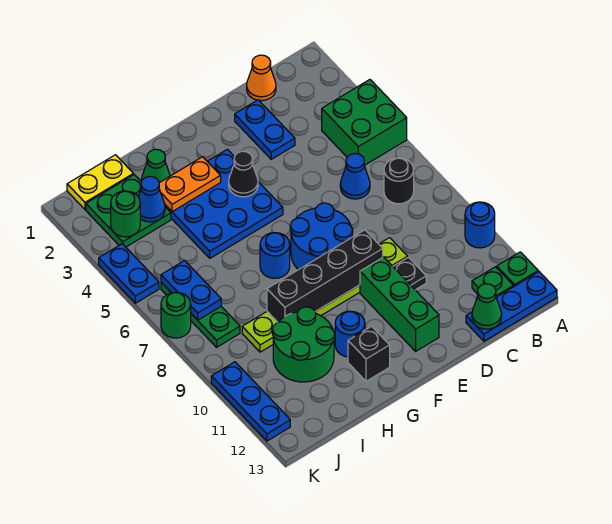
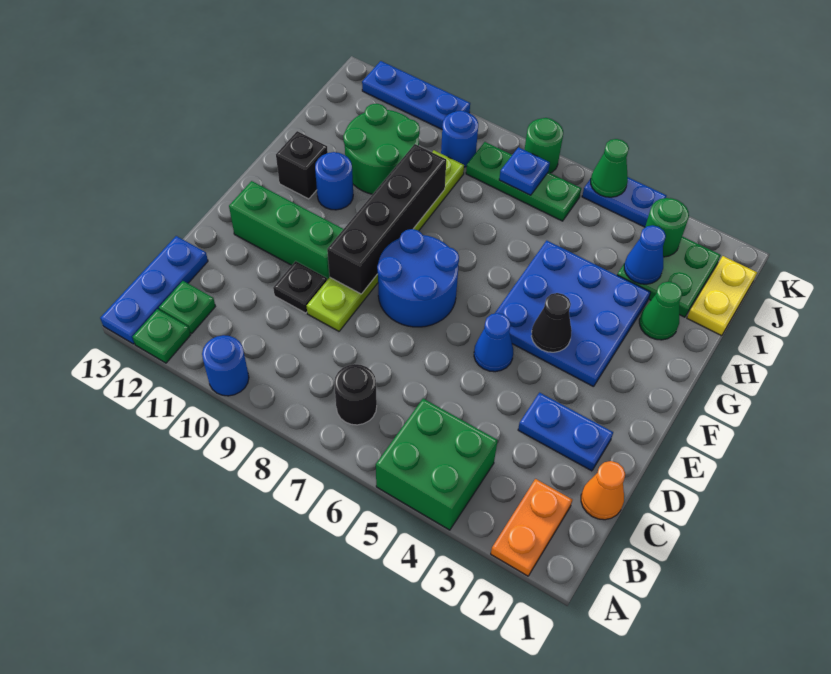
blue 1x1 cone [340,154,370,199] -> blue 1x1 cone moved to [474,313,513,372]
green 1x1 cone [472,284,502,329] -> green 1x1 cone moved to [591,139,629,197]
orange 1x2 plate [159,157,221,212] -> orange 1x2 plate moved to [491,479,572,576]
blue 1x1 round brick [260,233,290,278] -> blue 1x1 round brick moved to [441,111,478,167]
blue 1x2 plate [161,261,221,320] -> blue 1x1 plate [499,147,550,195]

